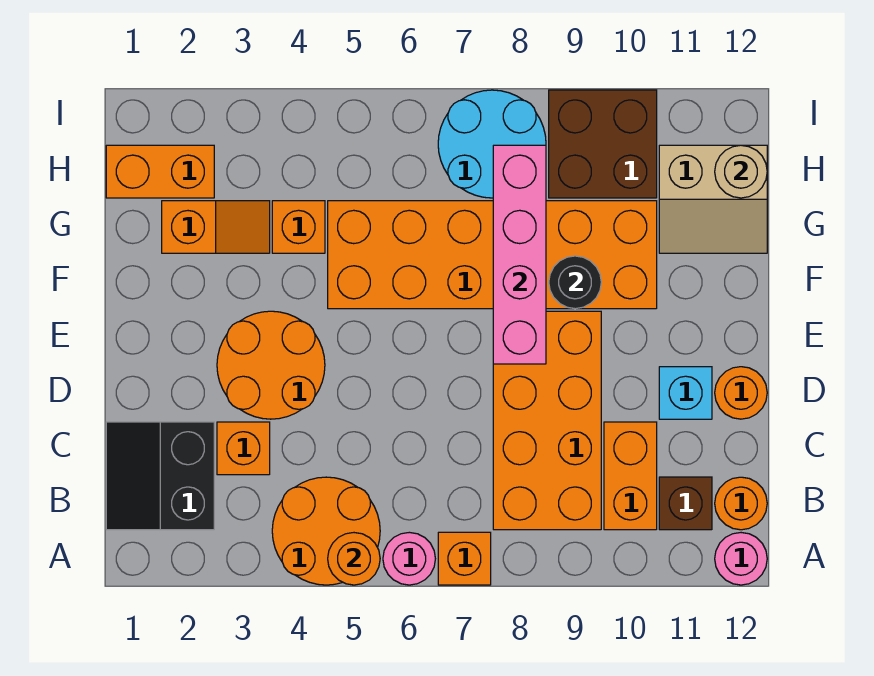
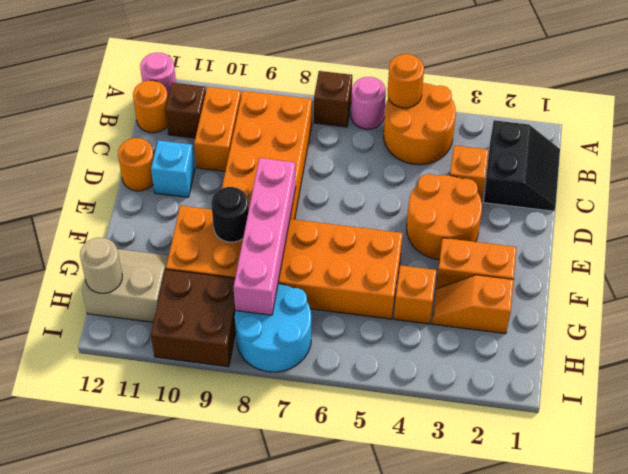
orange 1x1 brick [438,532,491,585] -> brown 1x1 brick [314,71,352,127]
orange 1x2 brick [106,145,214,198] -> orange 1x2 brick moved to [436,238,517,289]

